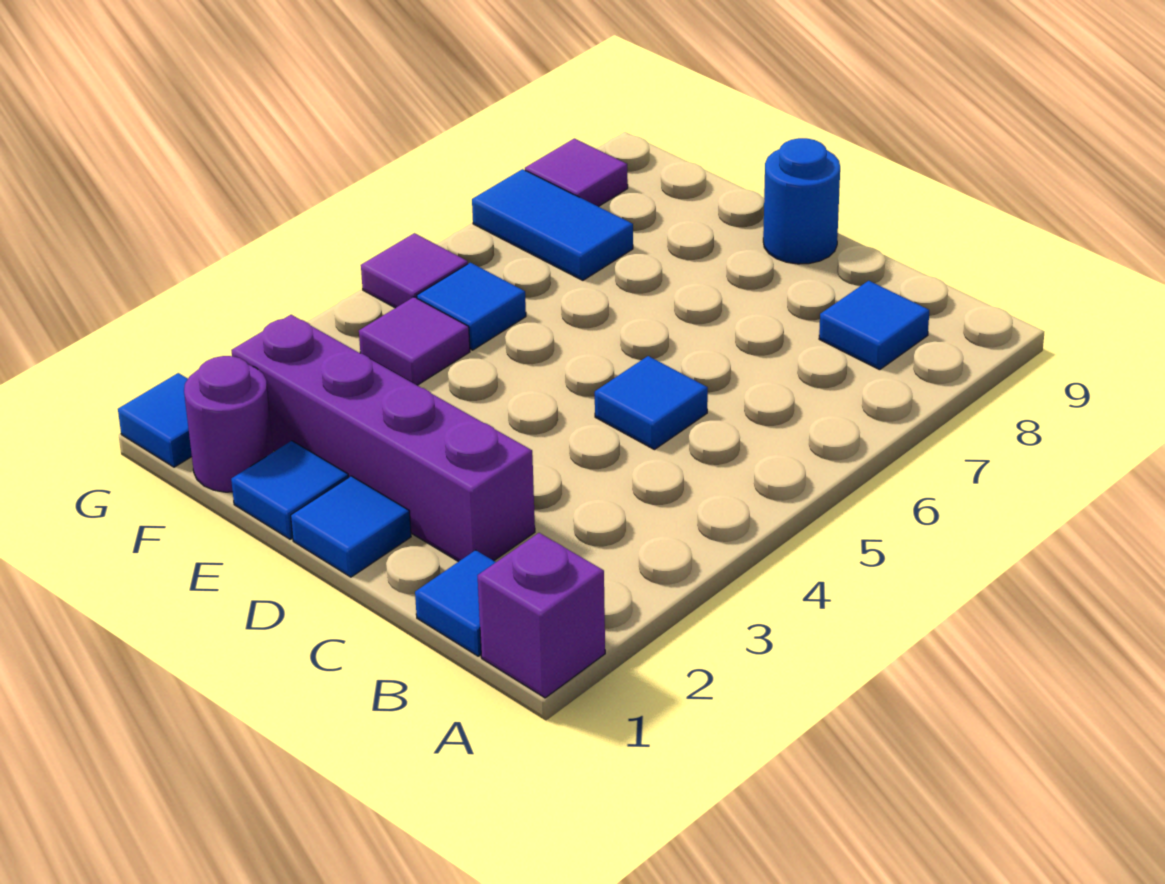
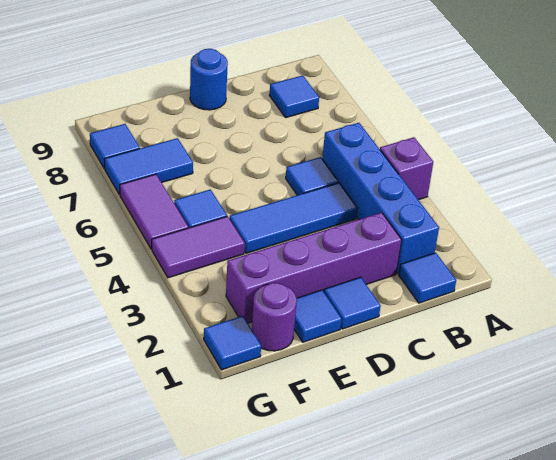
purple 1x1 brick [478,533,605,698] -> purple 1x1 brick moved to [380,137,433,200]
none -> blue 1x4 brick [322,123,439,274]
none -> blue 1x3 tile [229,183,358,253]
purple 1x1 tile [359,297,470,385] -> purple 1x2 tile [152,216,245,278]
purple 1x1 tile [361,233,468,308] -> purple 1x2 tile [120,174,188,249]
purple 1x1 tile [525,138,628,207] -> blue 1x1 tile [90,124,140,169]

